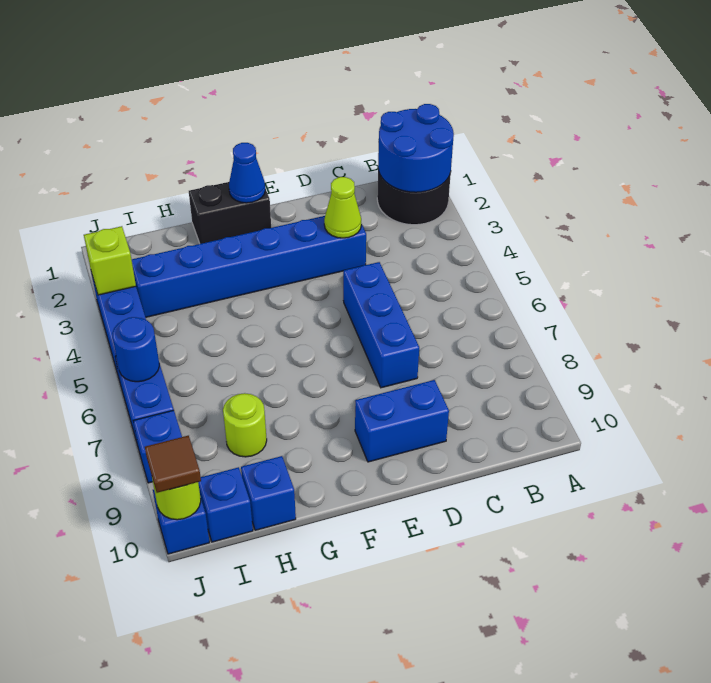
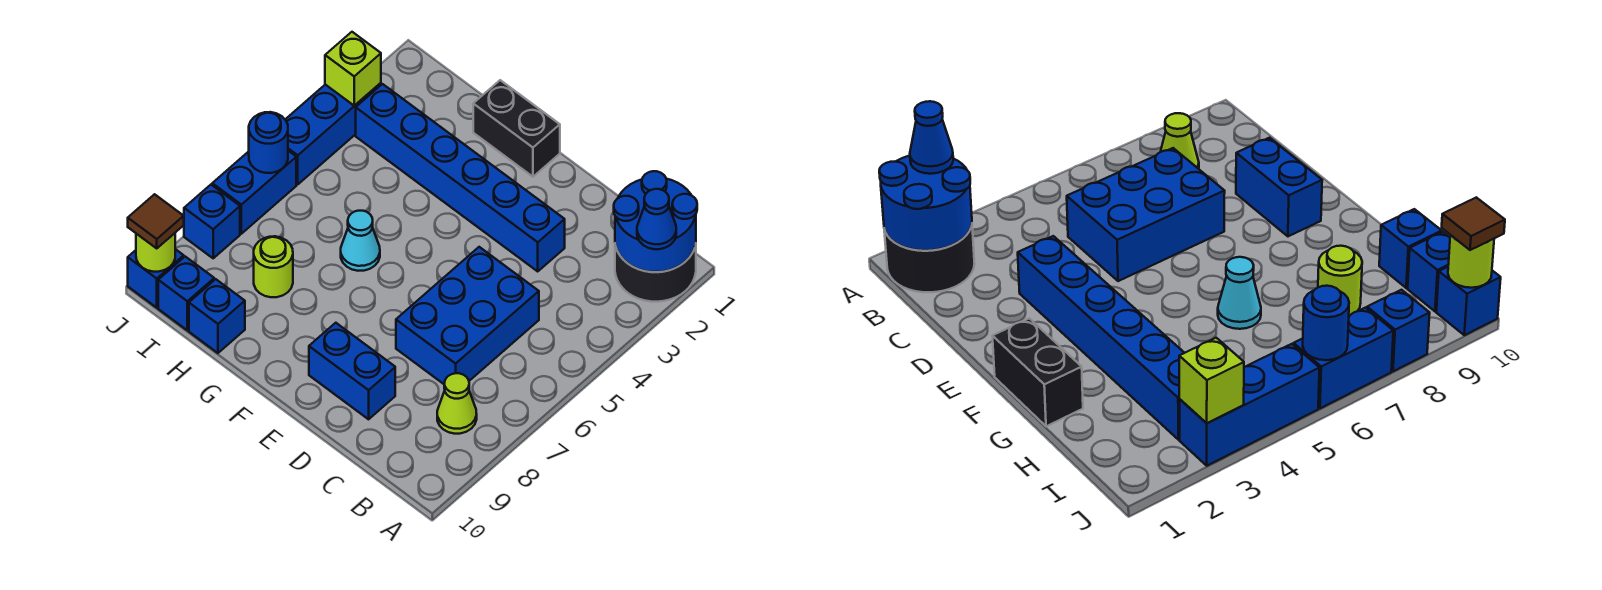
lime 1x1 cone [324,177,361,238] -> lime 1x1 cone moved to [437,373,477,434]
blue 1x3 brick [343,262,419,388] -> blue 2x3 brick [396,247,539,384]
blue 1x1 cone [229,143,265,203] -> blue 1x1 cone moved to [637,189,676,249]
none -> cyan 1x1 cone [341,211,380,271]

